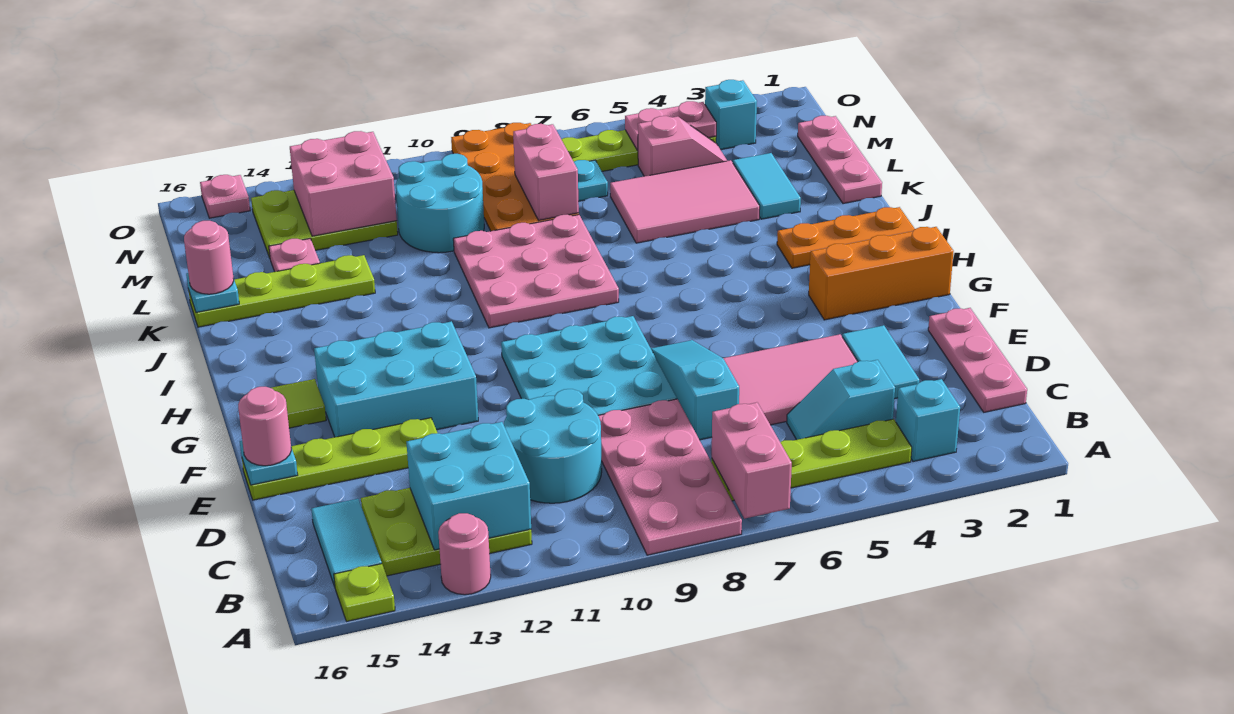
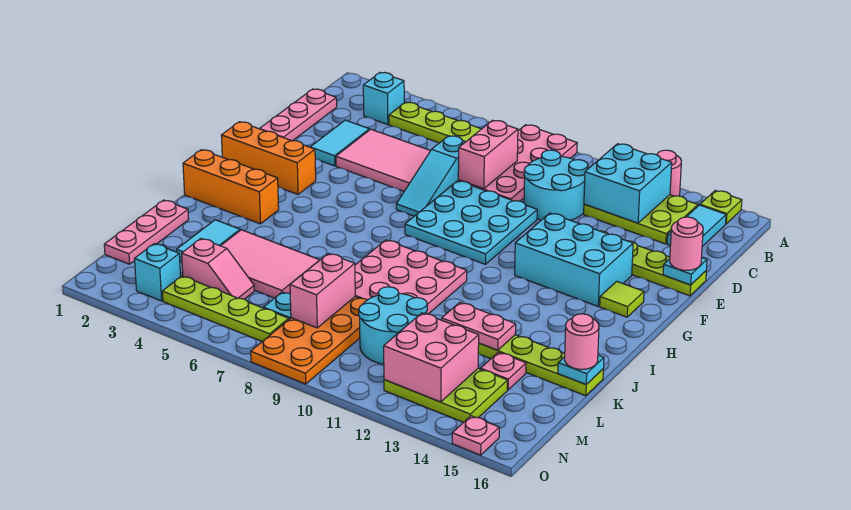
pink 1x2 brick [712,402,792,519] -> pink 1x2 brick moved to [458,120,518,189]
cyan 1x2 slope [787,360,895,440] -> none
orange 1x3 plate [777,207,915,268] -> orange 1x3 brick [183,150,279,224]
pink 1x2 slope [638,116,727,176] -> pink 1x2 slope turned to [182,239,254,299]
pink 1x2 plate [625,101,716,150] -> pink 1x2 plate moved to [442,302,516,350]

